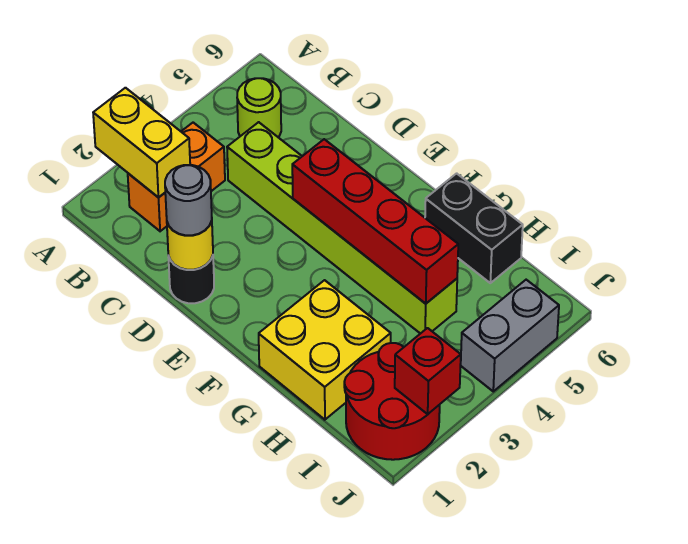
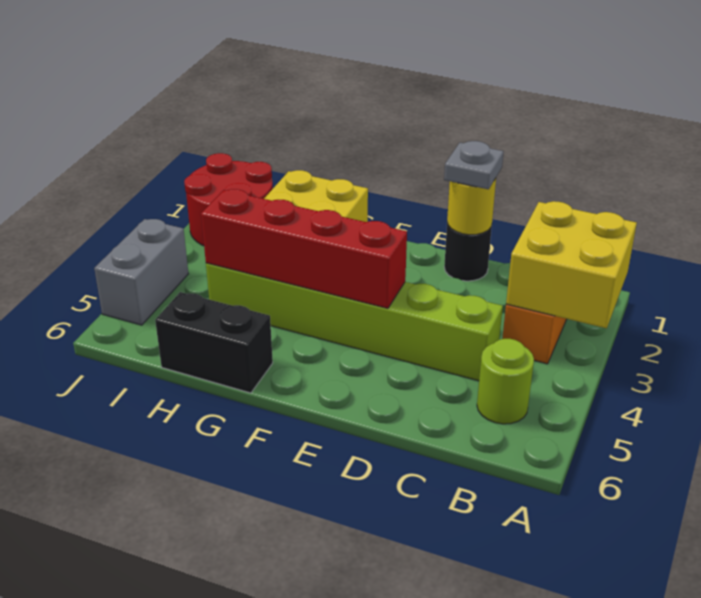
yellow 1x2 brick [93,88,190,198] -> yellow 2x2 brick [506,201,637,328]
grey 1x1 round brick [165,165,212,235] -> grey 1x1 plate [444,141,504,189]
red 1x1 brick [395,328,461,414] -> none

